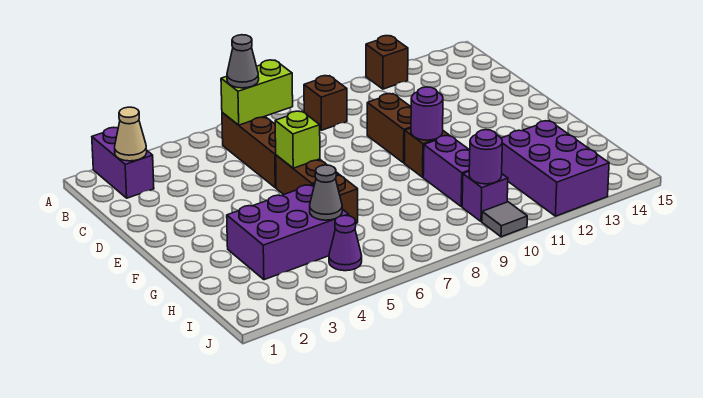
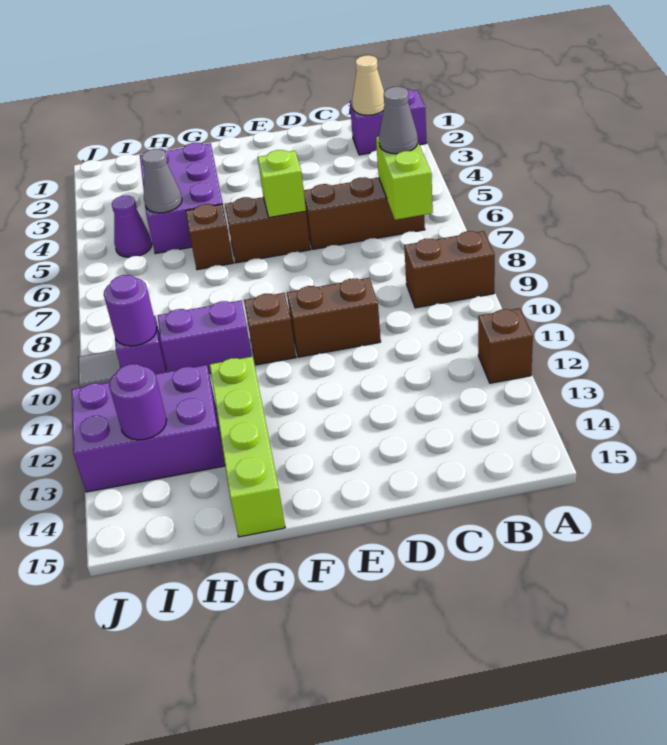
brown 1x1 brick [304,76,347,130] -> brown 1x2 brick [404,231,495,308]
purple 1x1 round brick [411,87,443,140] -> purple 1x1 round brick moved to [109,364,167,440]
none -> lime 1x4 brick [210,357,285,537]

